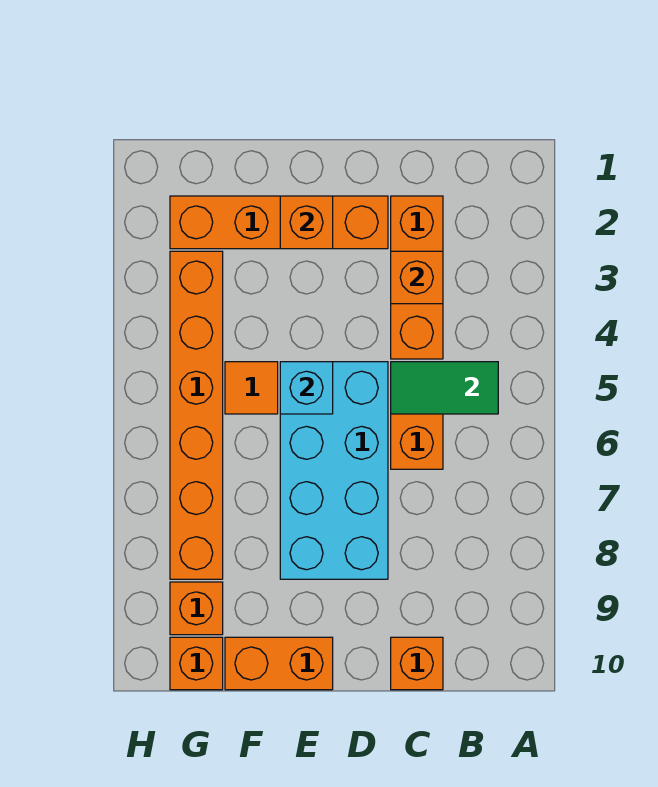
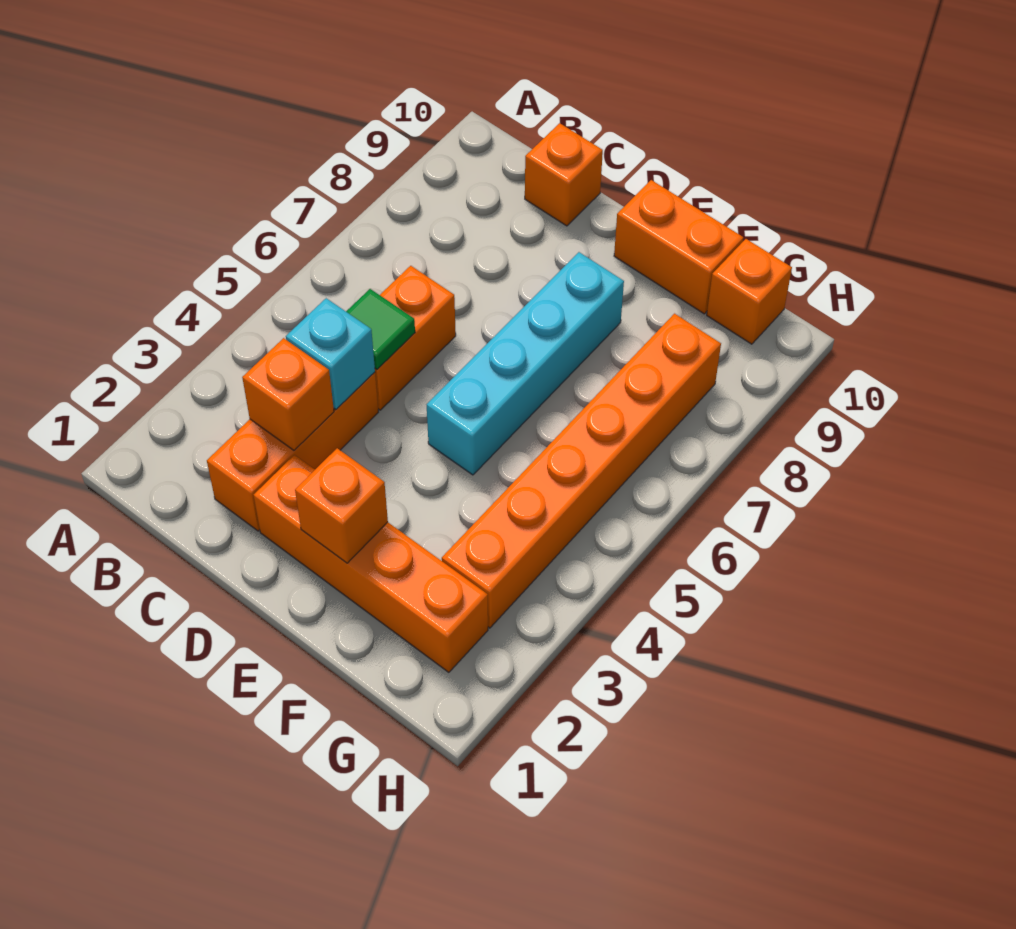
green 1x2 tile [391,362,498,414] -> green 1x1 tile [346,289,415,370]
cyan 2x4 brick [280,362,388,579] -> cyan 1x4 brick [427,252,624,475]
cyan 1x1 brick [280,362,333,414] -> cyan 1x1 brick moved to [286,298,375,409]
orange 1x1 tile [225,362,278,414] -> none
orange 1x1 brick [170,582,223,635] -> none

